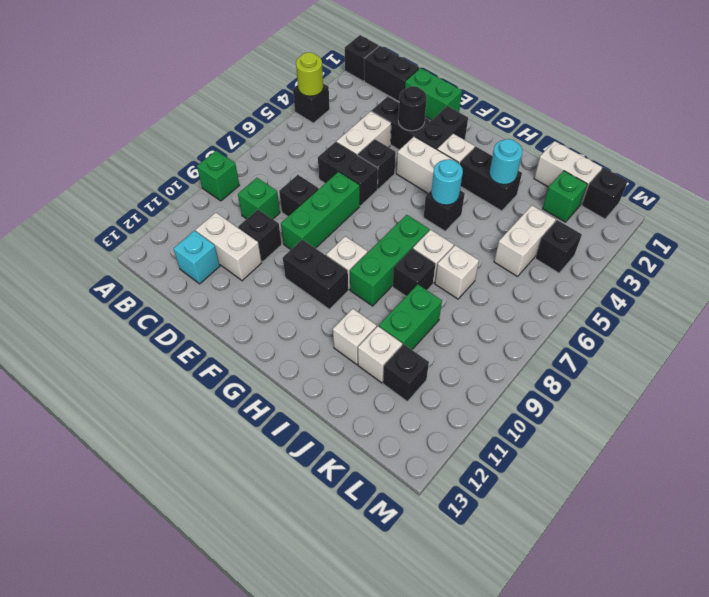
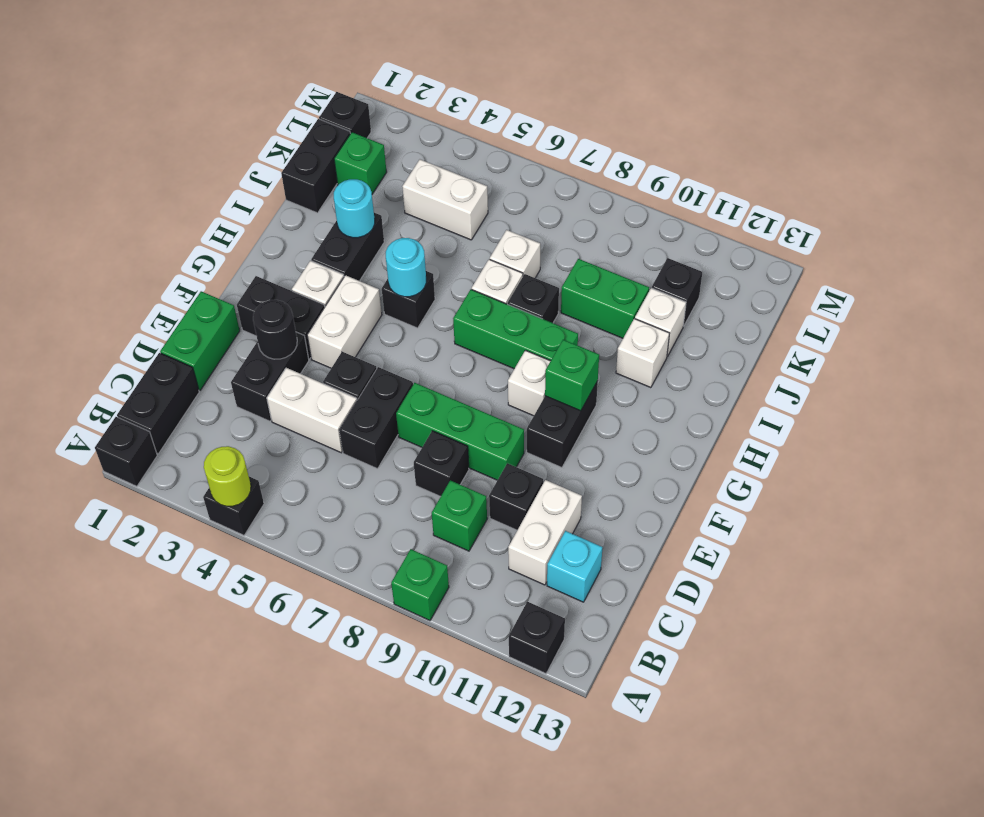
none -> green 1x1 brick [545,340,599,411]
white 1x2 brick [534,141,602,205] -> black 1x2 brick [281,119,350,213]
black 1x1 brick [535,220,582,273] -> black 1x1 brick moved to [509,601,565,674]

